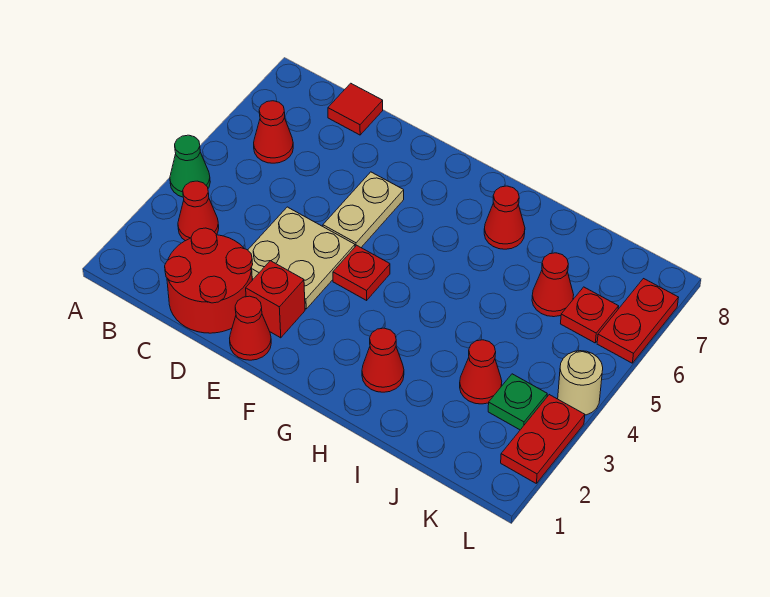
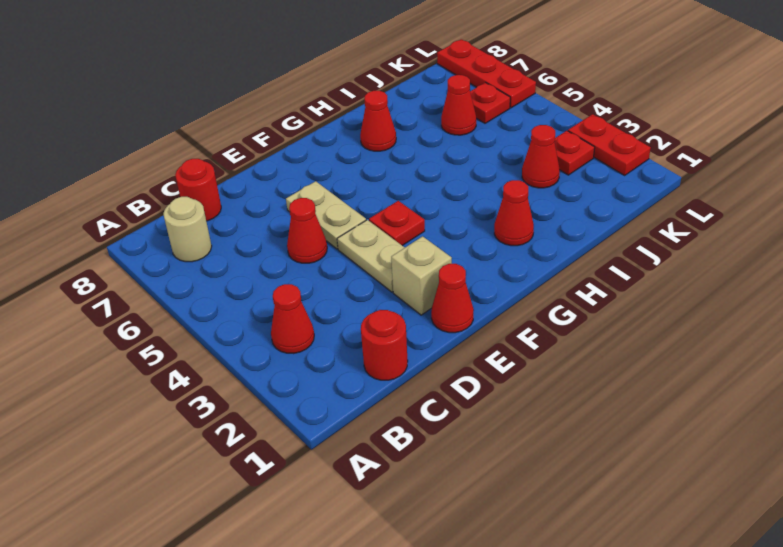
green 1x1 cone [170,135,210,197] -> none
red 1x1 cone [254,101,293,163] -> red 1x1 cone moved to [287,198,327,263]
red 2x2 round brick [165,228,253,333] -> red 1x1 round brick [361,310,408,380]
red 1x1 tile [328,83,383,135] -> red 1x1 round brick [175,159,221,221]
tan 2x2 plate [248,207,355,309] -> tan 1x2 plate [337,220,405,292]
red 1x1 brick [246,261,305,338] -> tan 1x1 brick [391,236,452,315]
green 1x1 plate [488,374,547,430] -> red 1x1 plate [555,131,595,175]
tan 1x1 round brick [558,351,603,415] -> tan 1x1 round brick moved to [163,197,212,262]
red 1x2 plate [597,279,679,363] -> red 1x3 plate [437,39,536,108]

